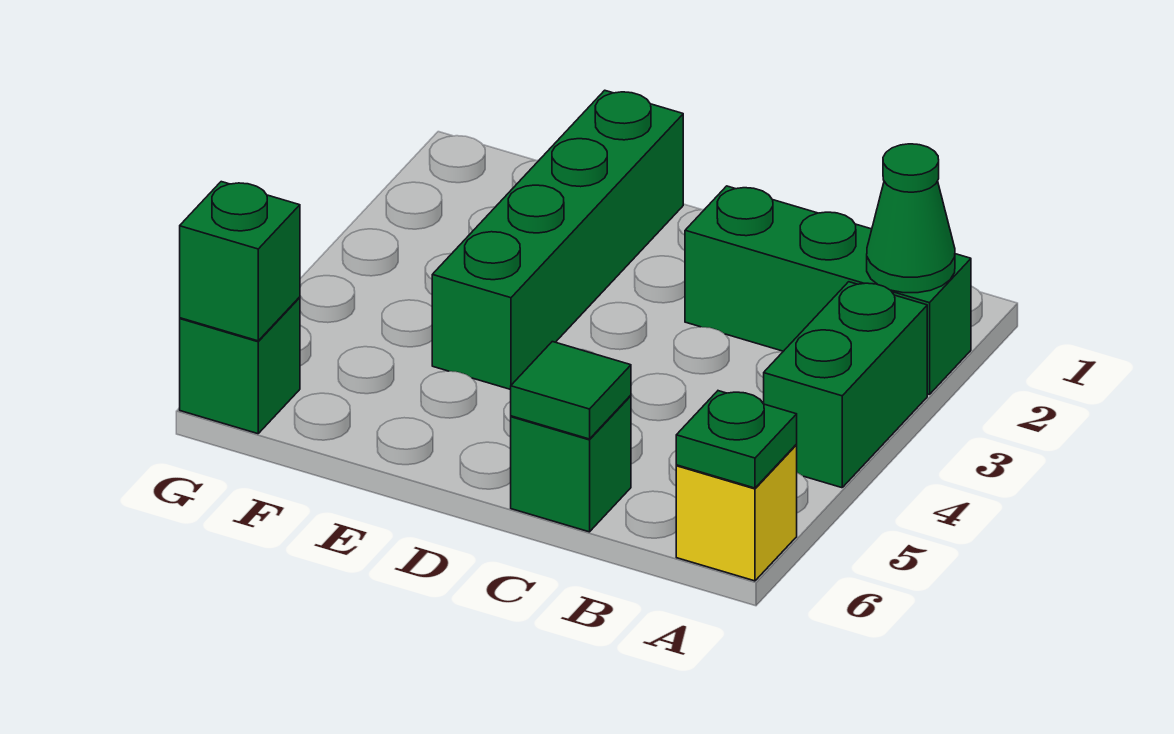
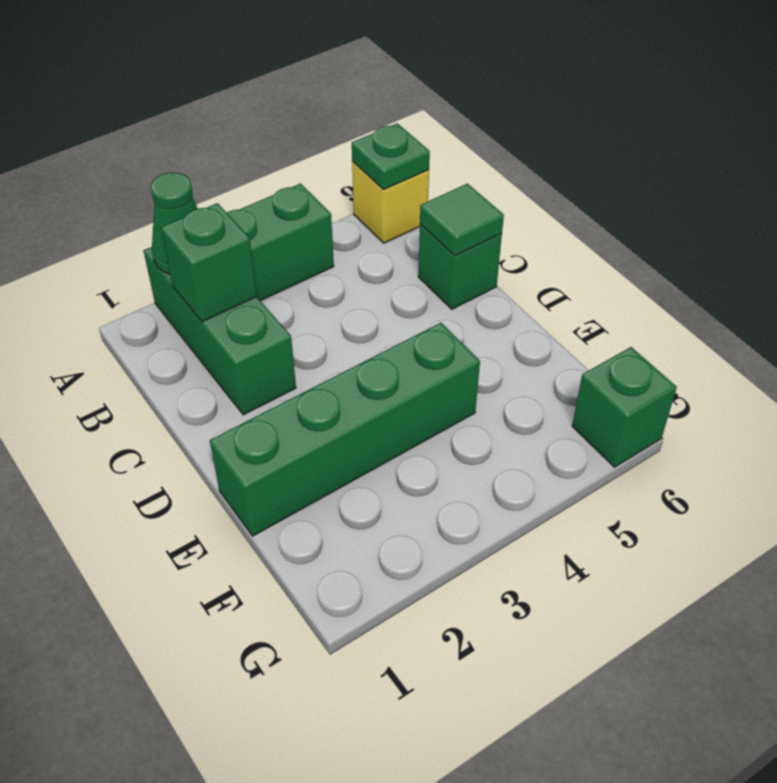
green 1x1 brick [180,182,300,341] -> green 1x1 brick moved to [161,203,257,322]

